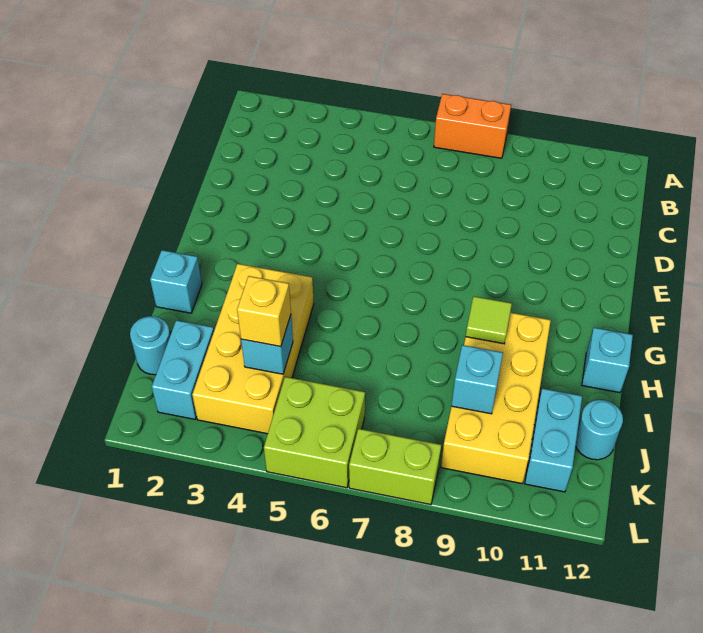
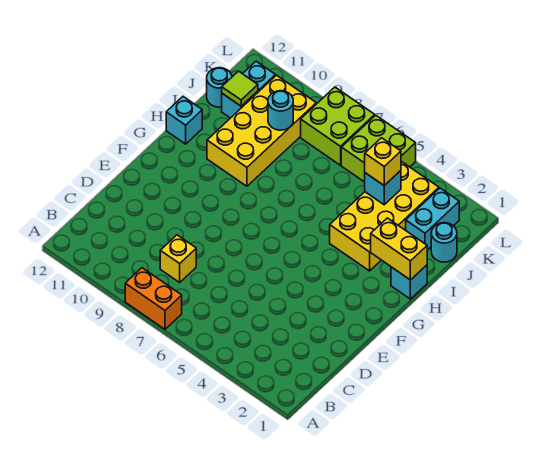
none -> yellow 1x1 brick [160,235,196,282]
none -> yellow 1x2 brick [371,218,427,280]
lime 1x1 tile [466,296,512,344] -> lime 1x1 tile moved to [222,71,258,106]
cyan 1x1 brick [452,345,503,414] -> cyan 1x1 round brick [268,91,293,130]
lime 1x2 brick [349,429,441,505] -> lime 2x2 brick [301,87,375,165]

